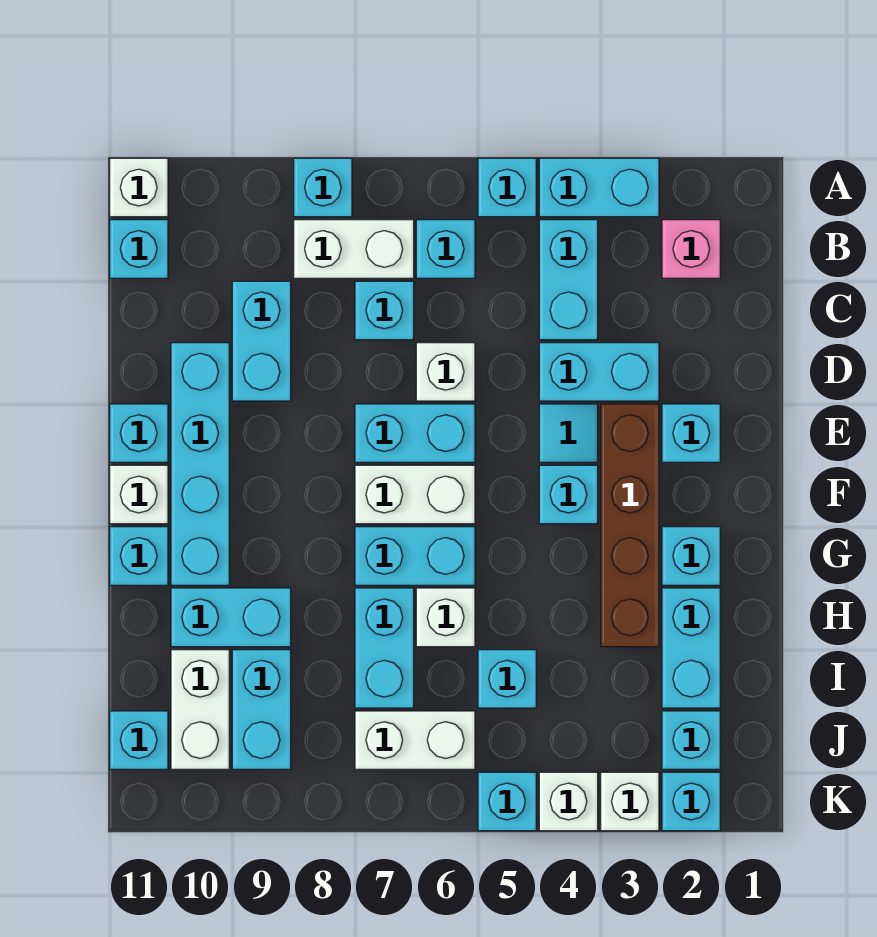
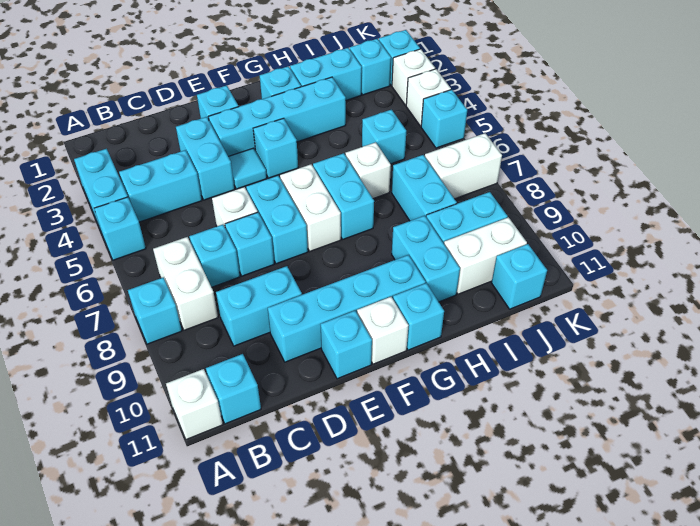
pink 1x1 brick [662,220,720,278] -> none
cyan 1x1 brick [416,220,475,278] -> cyan 1x1 brick moved to [225,212,274,276]
brown 1x4 brick [601,404,659,647] -> cyan 1x4 brick [208,77,346,156]
cyan 1x2 brick [355,588,414,708] -> cyan 1x2 brick turned to [392,155,457,221]
white 1x2 brick [355,711,475,769] -> white 1x2 brick turned to [425,133,502,199]

